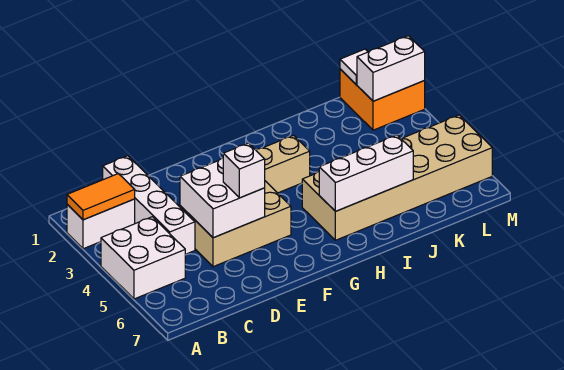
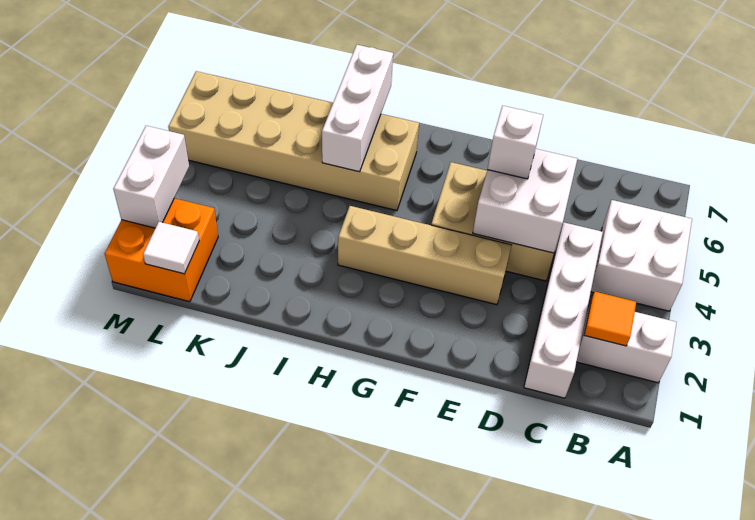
orange 1x2 tile [67,174,135,220] -> orange 1x1 tile [584,292,636,346]
white 1x3 brick [319,135,413,211] -> white 1x3 brick turned to [322,45,393,172]
white 1x2 brick [357,36,425,101] -> white 1x2 brick turned to [113,126,189,228]

